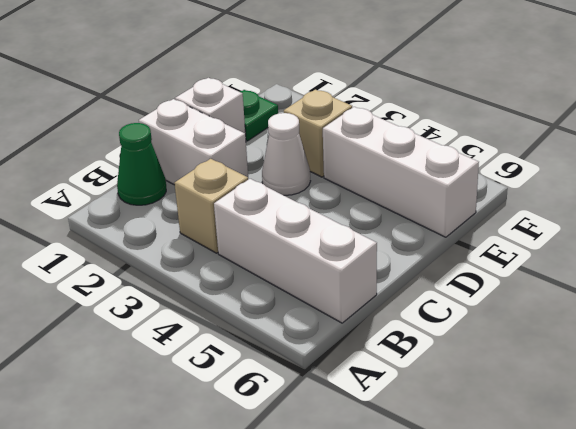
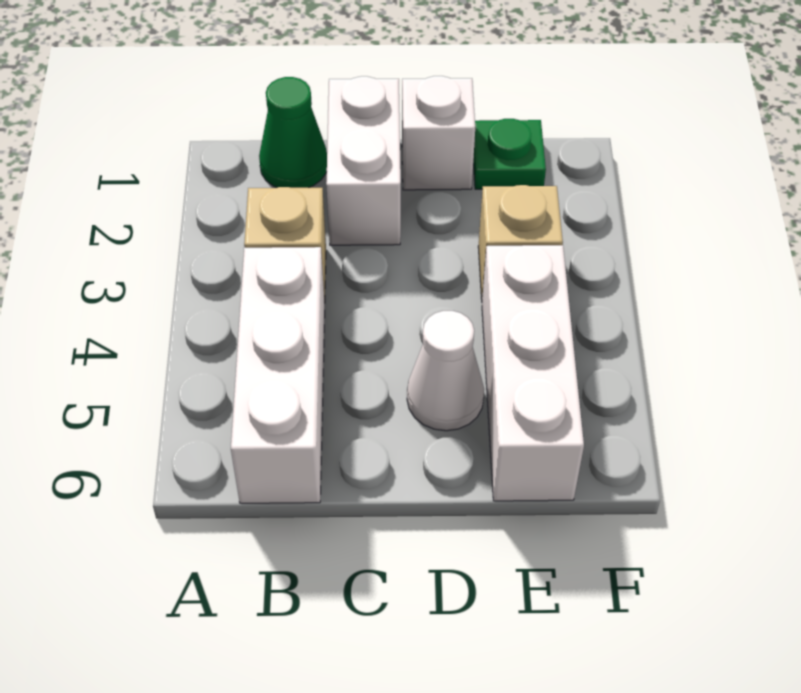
white 1x1 cone [262,113,310,195] -> white 1x1 cone moved to [407,311,484,431]

